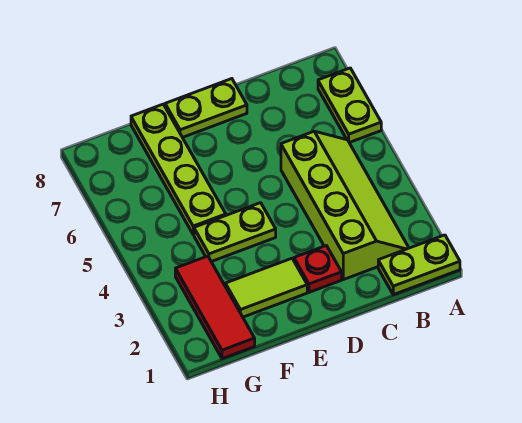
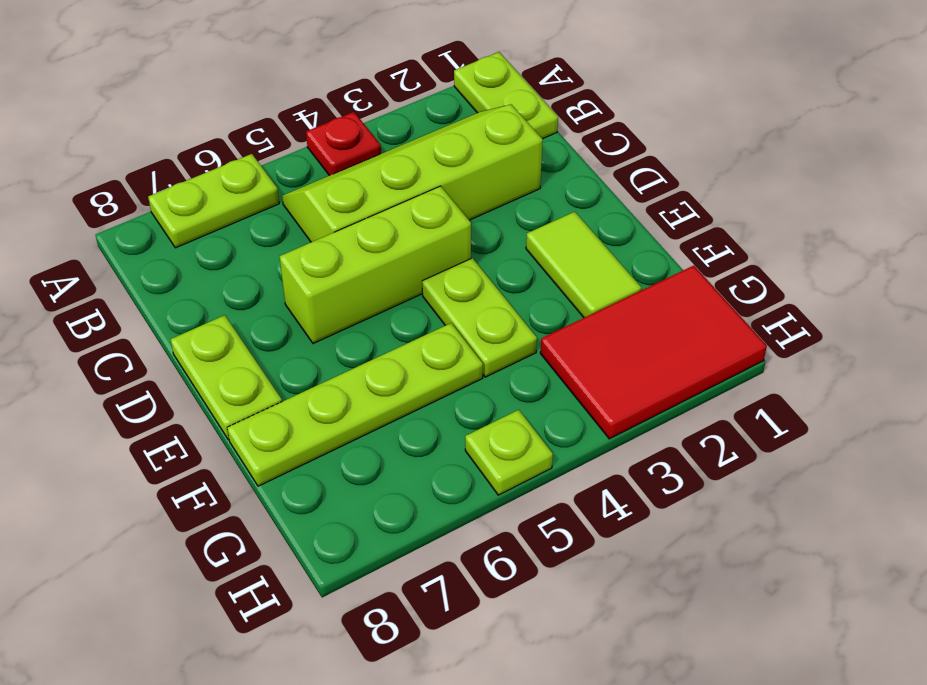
red 1x1 plate [294,246,342,292] -> red 1x1 plate moved to [306,112,381,176]
none -> lime 1x3 brick [280,186,471,344]
red 1x3 tile [175,256,255,359] -> red 2x3 tile [540,266,767,439]
none -> lime 1x1 plate [465,410,553,495]

